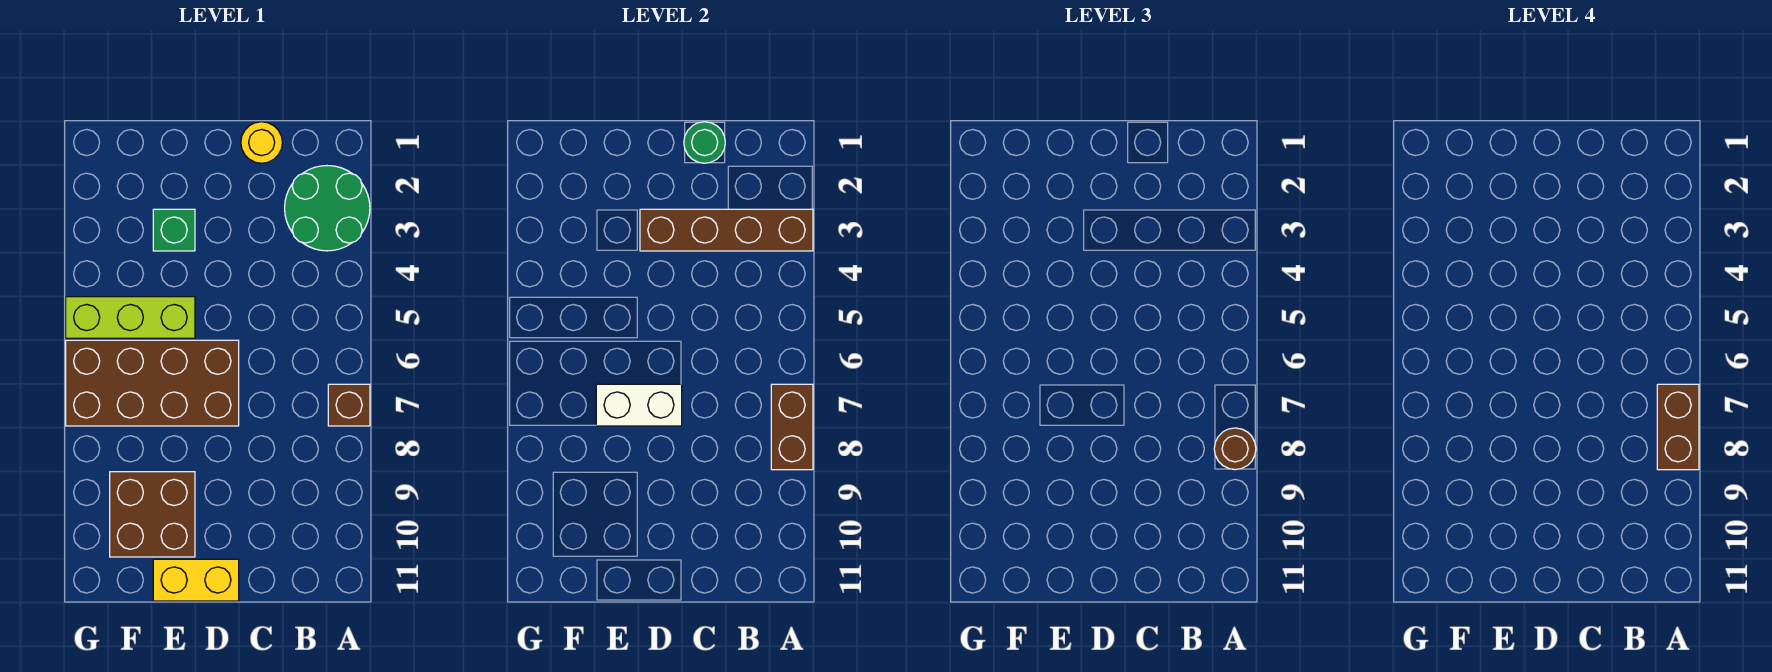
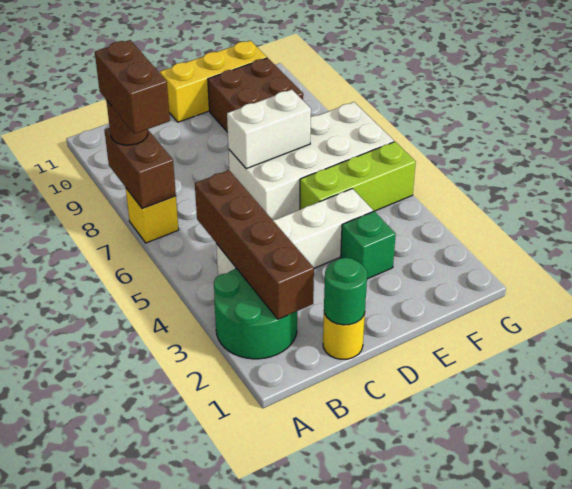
brown 1x4 brick [640,209,813,251] -> brown 1x4 brick turned to [195,170,314,319]
brown 1x1 brick [328,384,370,426] -> yellow 1x1 brick [126,188,179,243]
none -> white 1x4 brick [216,189,373,276]
brown 2x4 brick [66,340,239,426] -> white 2x4 brick [228,102,394,220]
yellow 1x2 brick [153,559,239,601] -> yellow 1x3 brick [160,41,267,122]

